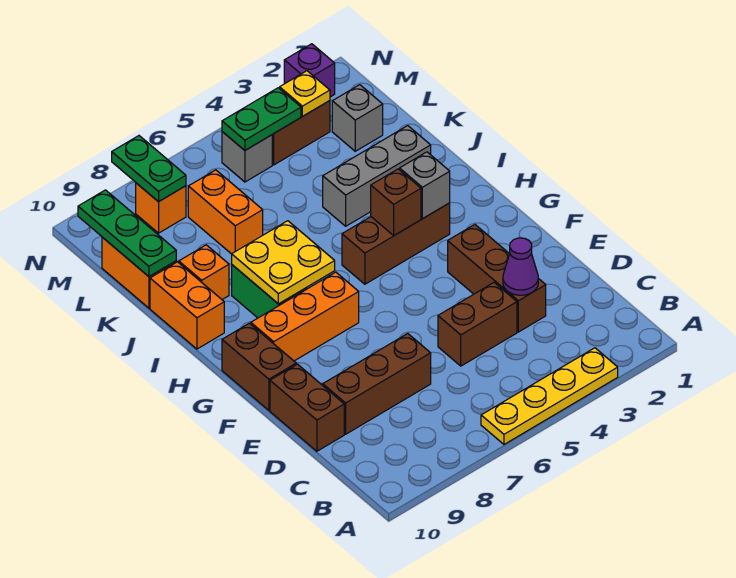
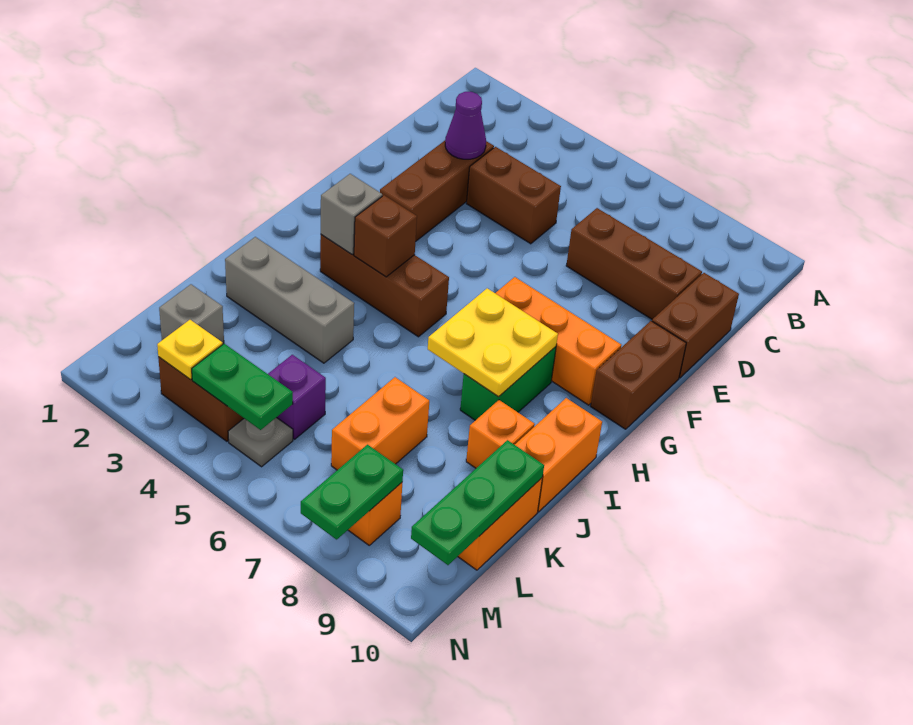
yellow 1x4 plate [481,348,618,444] -> none
grey 1x1 brick [222,132,272,182] -> grey 1x1 plate [228,417,293,467]
purple 1x1 brick [284,44,335,97] -> purple 1x1 brick moved to [268,355,326,439]

